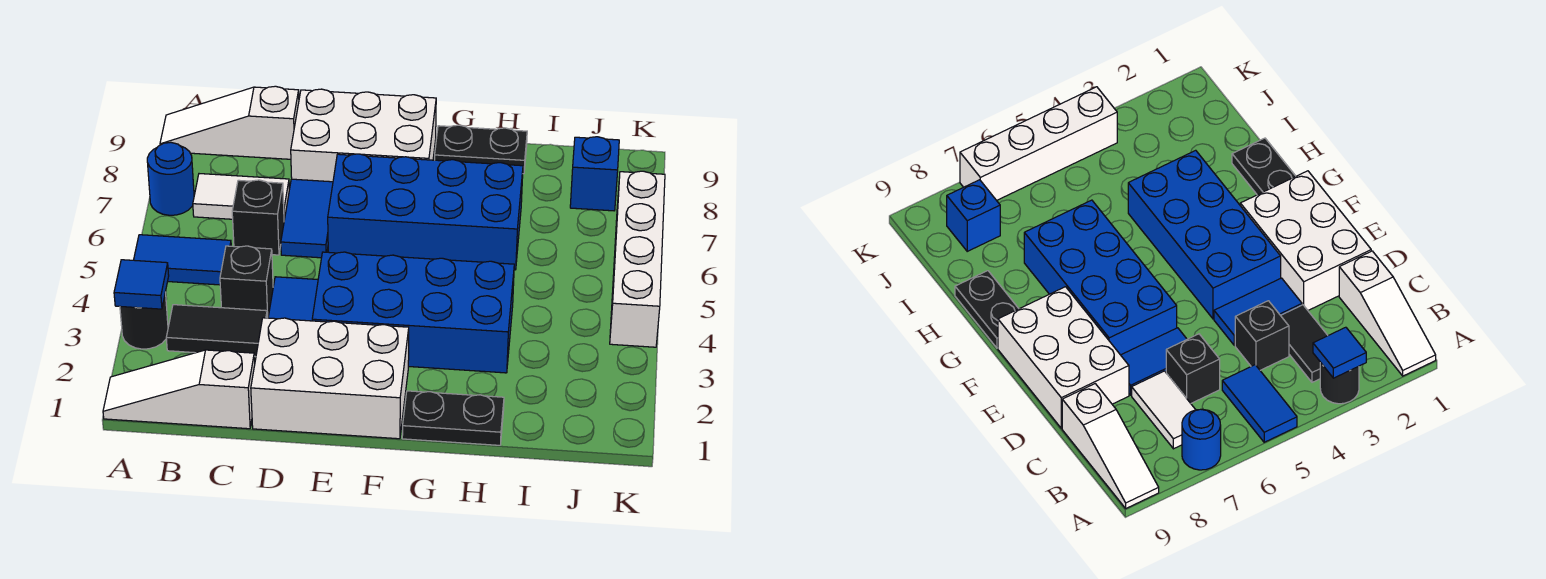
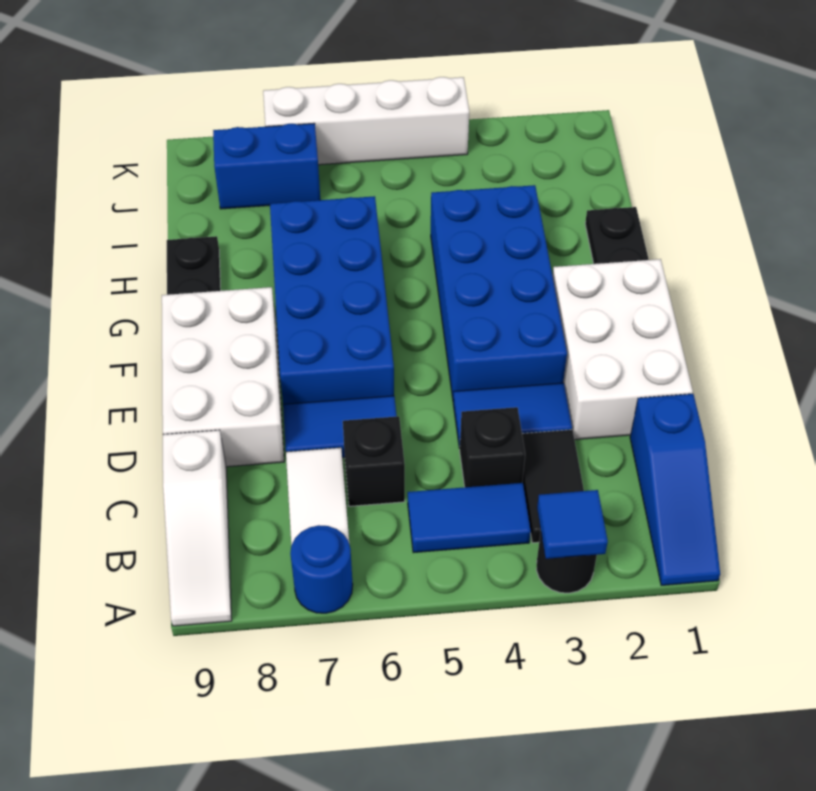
white 1x3 slope [103,350,255,429] -> blue 1x3 slope [630,394,720,585]
blue 1x2 tile [134,235,231,285] -> blue 1x2 tile turned to [408,483,531,553]
blue 1x1 brick [570,137,619,211] -> blue 1x2 brick [213,123,320,209]

